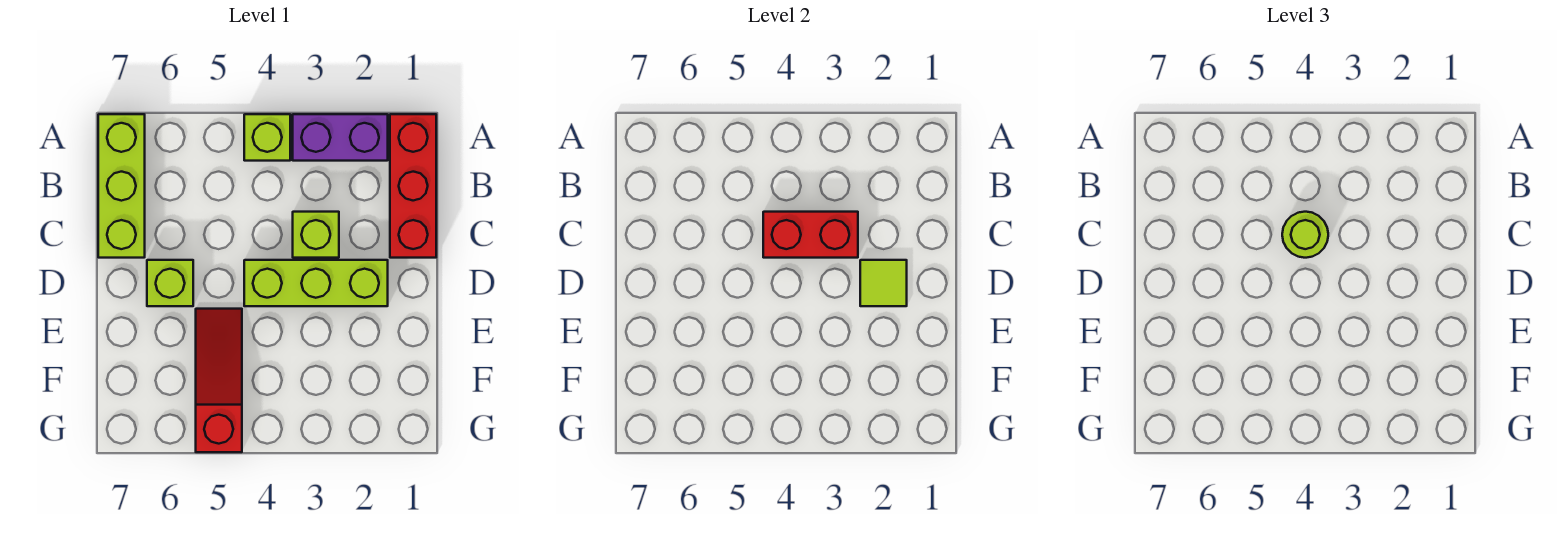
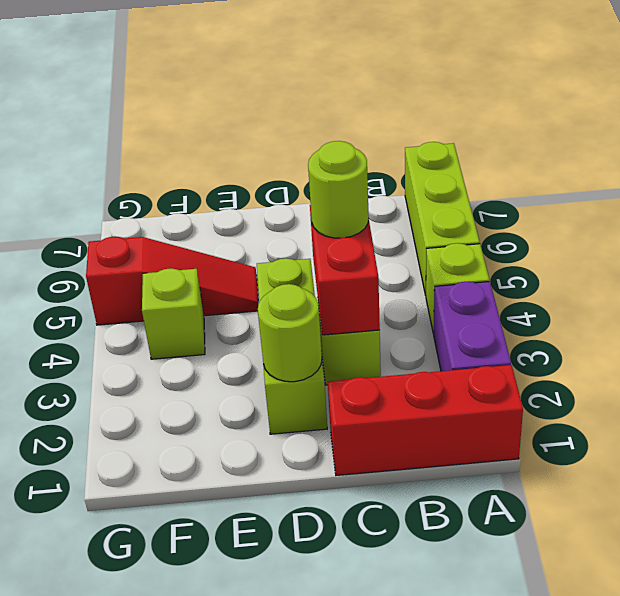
lime 1x3 brick [98,114,145,258] -> lime 1x3 brick turned to [405,142,480,295]
lime 1x1 tile [860,260,907,306] -> lime 1x1 round brick [258,284,322,382]
lime 1x1 brick [147,260,193,306] -> lime 1x1 brick moved to [142,268,205,359]

